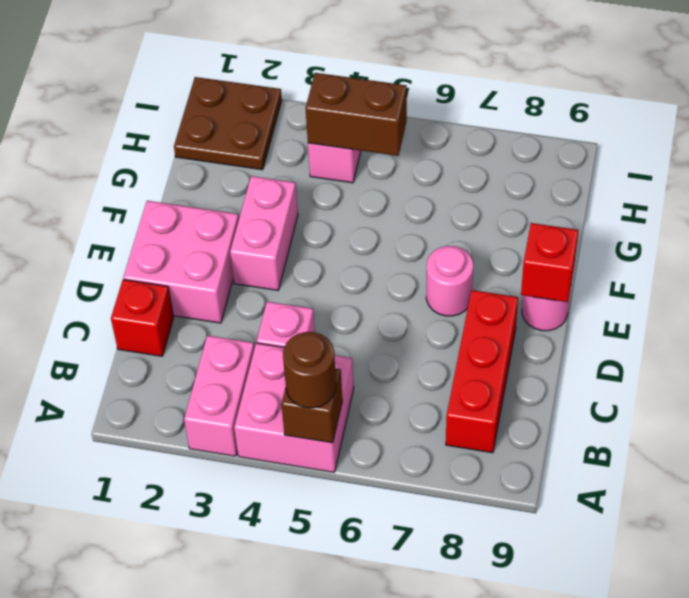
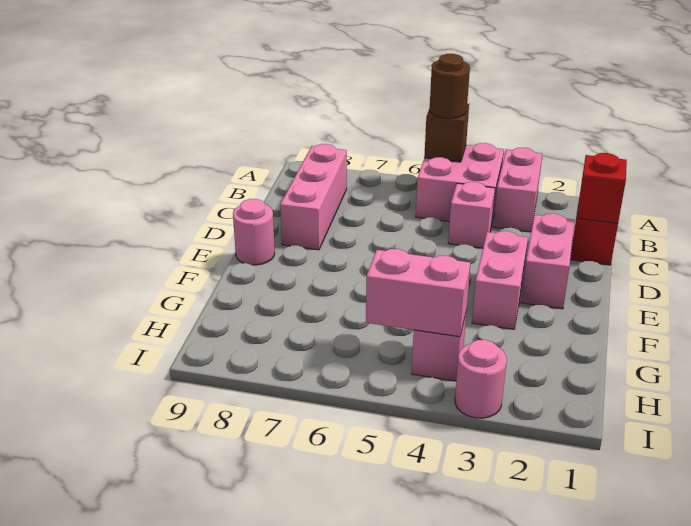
red 1x3 brick [446,290,518,453] -> pink 1x3 brick [280,144,347,250]
pink 2x2 brick [123,201,239,323] -> pink 1x2 brick [521,213,575,309]
pink 1x1 round brick [426,246,473,316] -> pink 1x1 round brick moved to [455,340,507,418]
red 1x1 brick [521,223,578,302] -> red 1x1 brick moved to [577,153,627,223]
brown 2x2 plate [174,77,282,170] -> none
brown 1x2 brick [305,73,407,156] -> pink 1x2 brick [366,249,470,337]

